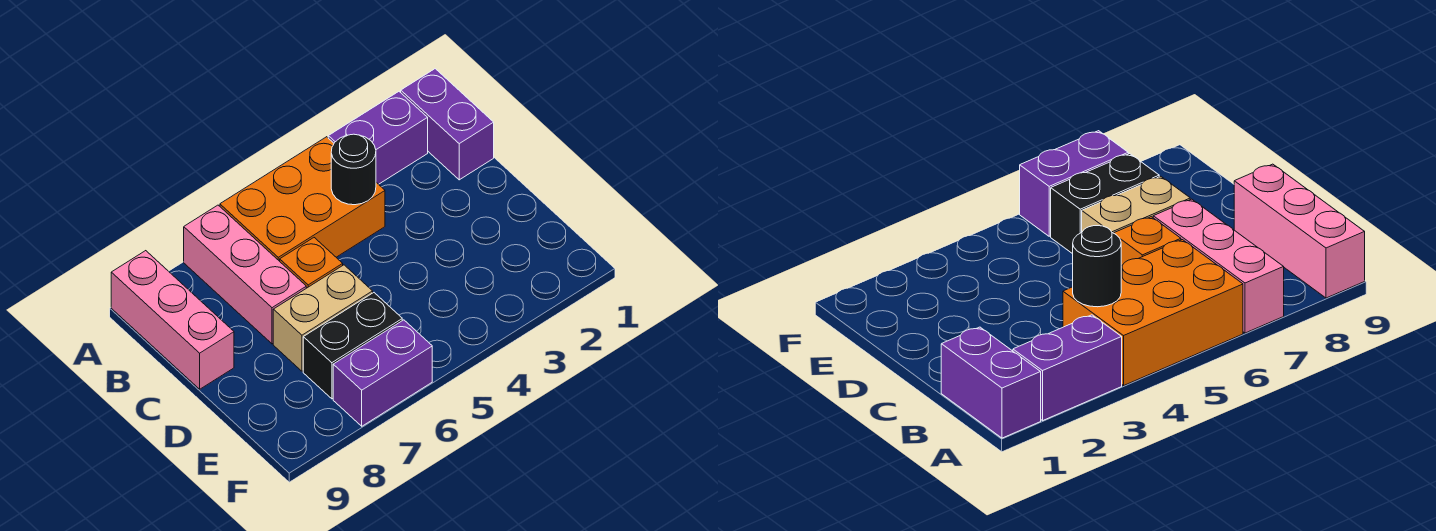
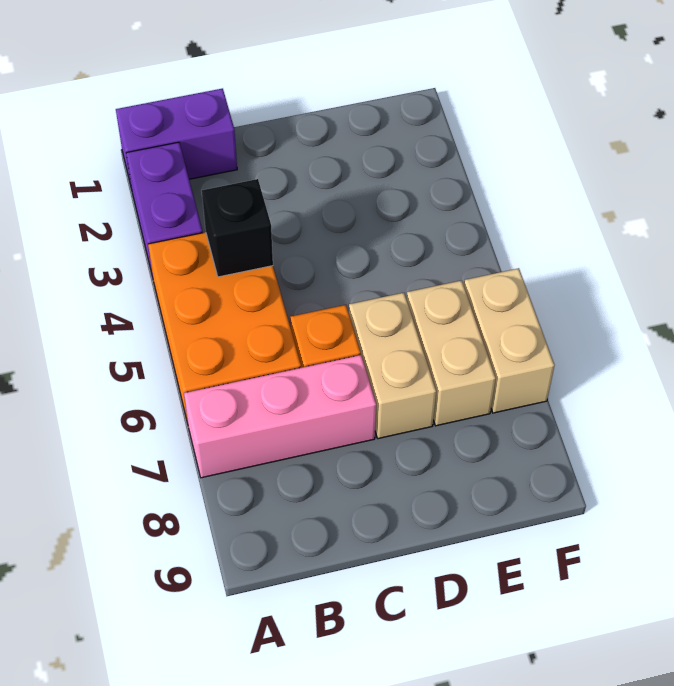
pink 1x3 brick [111,251,234,389] -> none
black 1x1 round brick [331,134,376,205] -> black 1x1 brick [202,179,273,277]
black 1x2 brick [303,293,402,399] -> tan 1x2 brick [407,280,496,426]
purple 1x2 brick [333,320,432,426] -> tan 1x2 brick [464,268,555,413]

